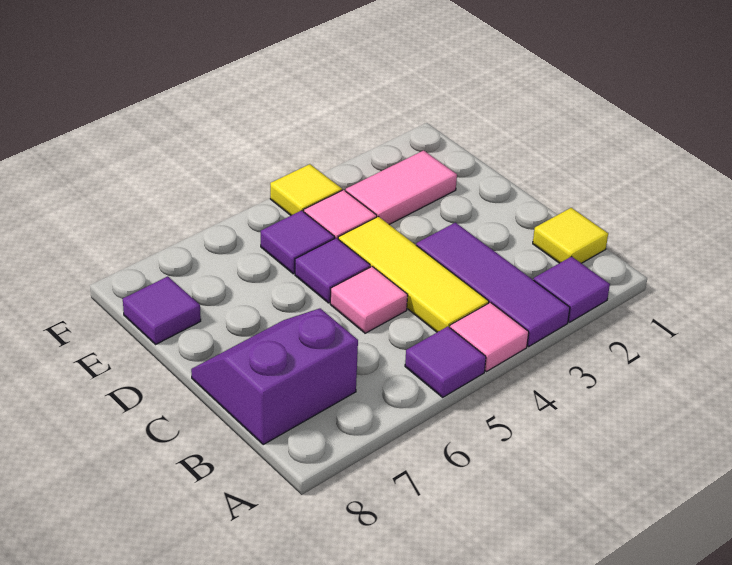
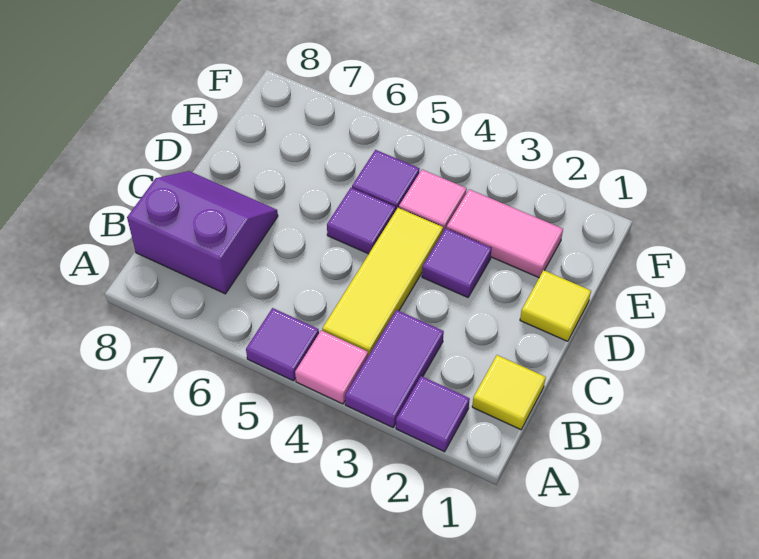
purple 1x3 tile [416,223,570,346] -> purple 1x2 tile [345,310,444,427]
pink 1x1 tile [330,266,408,333] -> none
purple 1x1 tile [123,276,201,344] -> purple 1x1 tile moved to [422,228,492,297]
yellow 1x1 tile [270,164,342,215] -> yellow 1x1 tile moved to [520,270,591,341]

